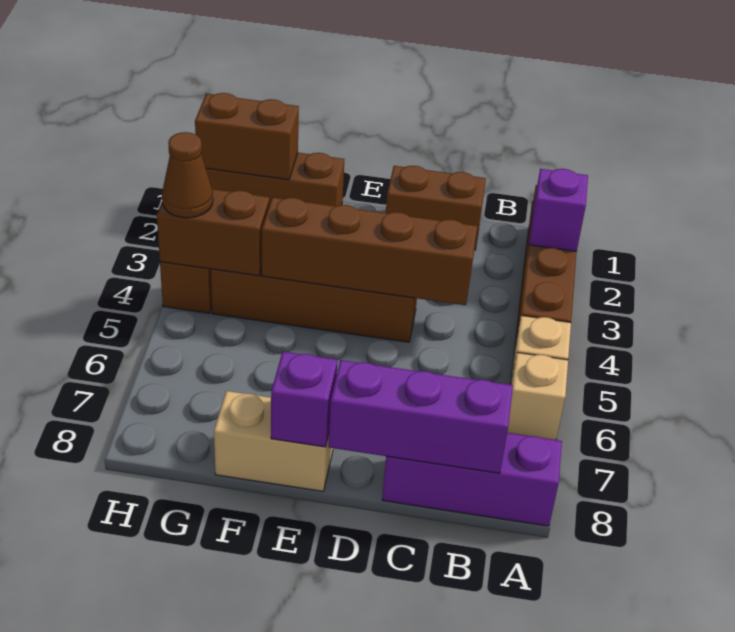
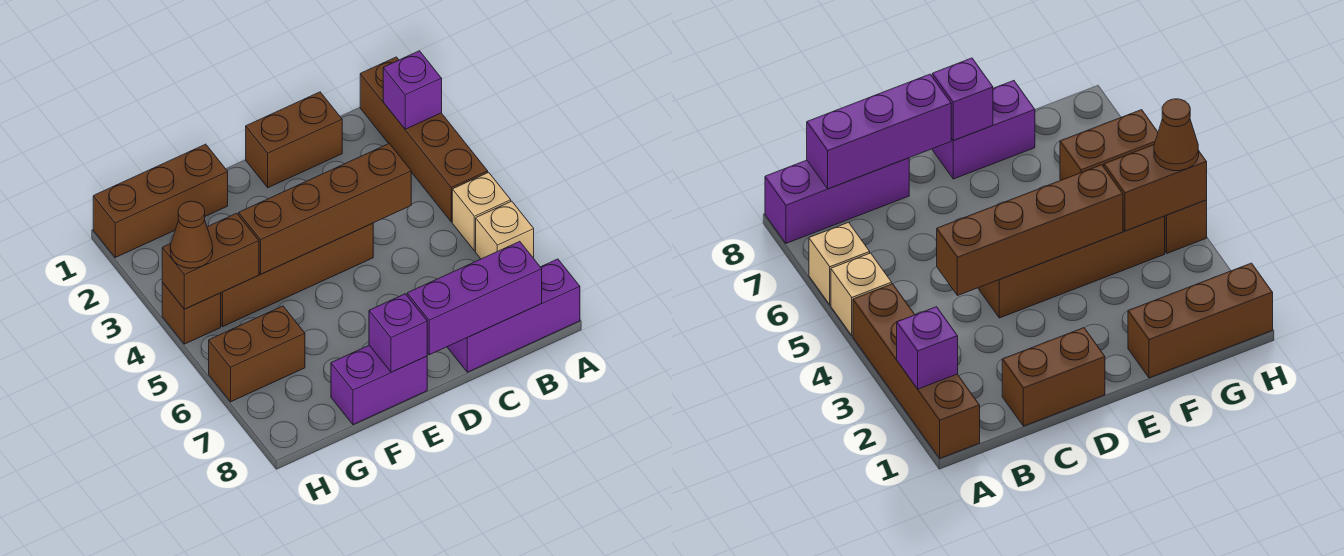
tan 1x2 brick [214,391,333,491] -> purple 1x2 brick [331,345,427,425]
brown 1x2 brick [195,93,299,180] -> brown 1x2 brick moved to [209,306,305,402]

